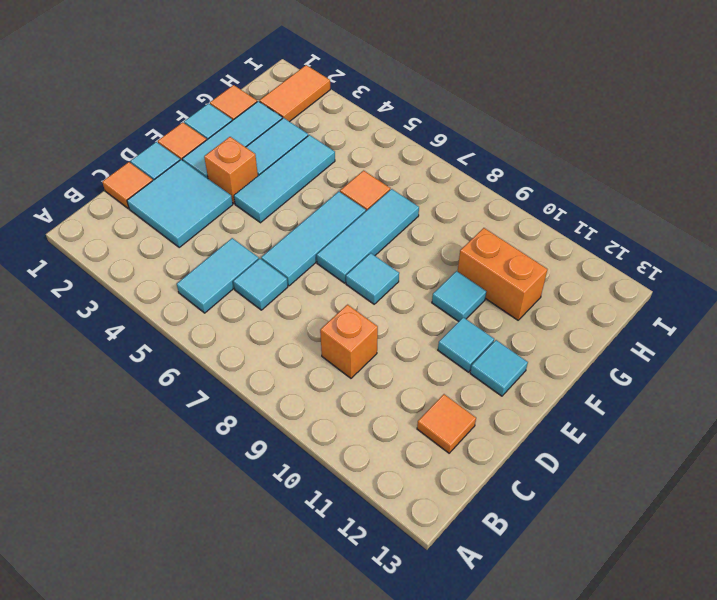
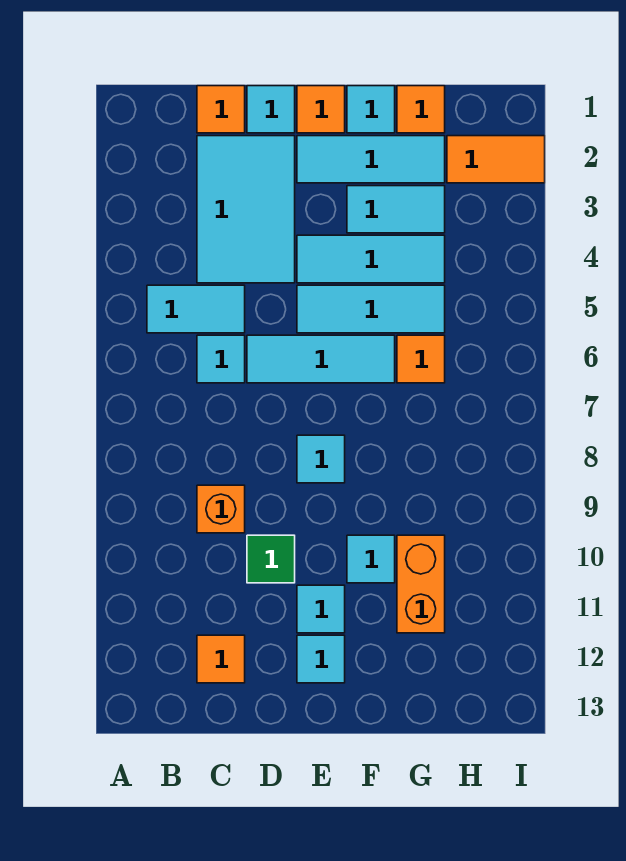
cyan 2x2 tile [127,160,233,247] -> cyan 2x3 tile [197,136,295,283]
none -> green 1x1 tile [247,535,295,583]
orange 1x1 brick [204,137,258,203] -> none
cyan 1x3 tile [317,189,419,283] -> cyan 1x3 tile moved to [297,285,445,333]

